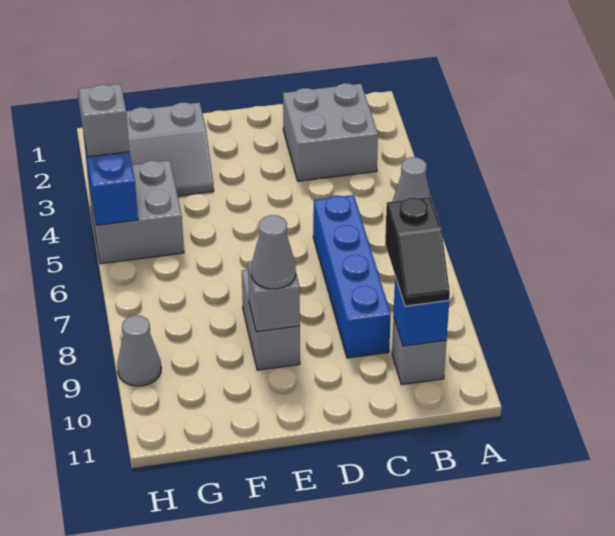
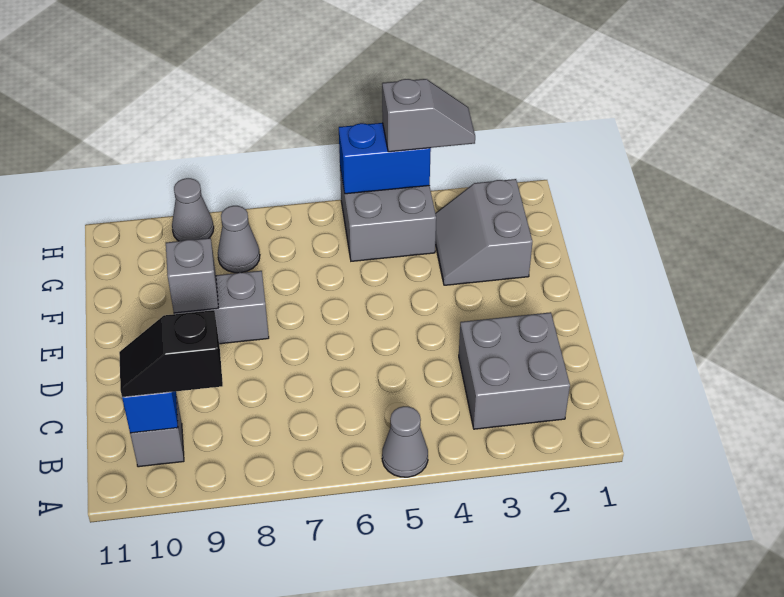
blue 1x4 brick [313,195,391,358] -> none
grey 1x1 cone [251,215,296,289] -> grey 1x1 cone moved to [218,206,260,273]

